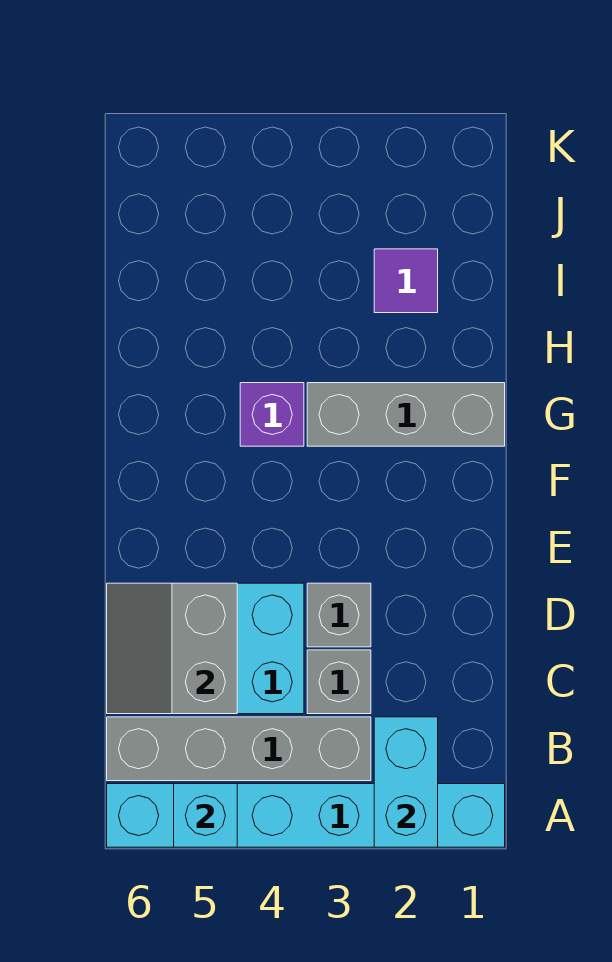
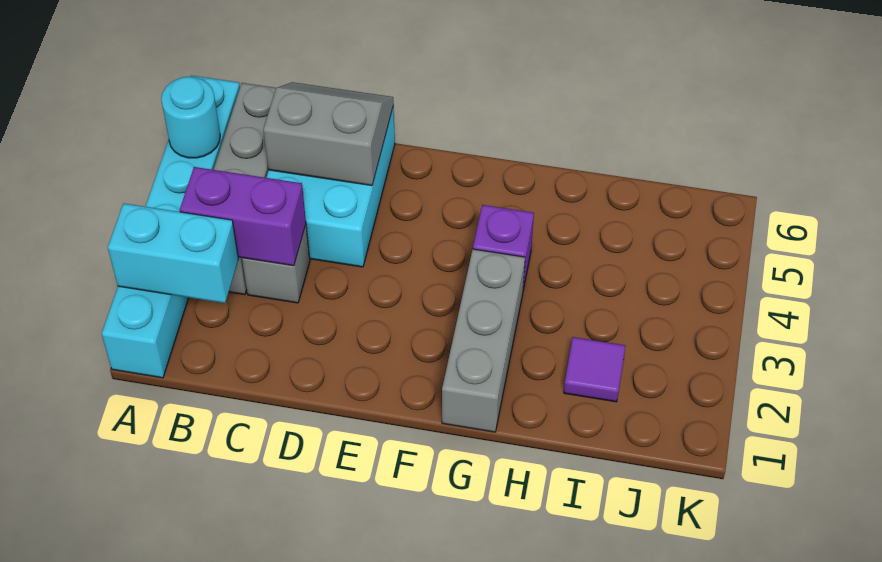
cyan 1x1 brick [174,784,237,847] -> cyan 1x1 round brick [161,77,220,158]
none -> purple 1x2 brick [180,167,306,266]
grey 1x1 brick [307,583,371,647] -> none

